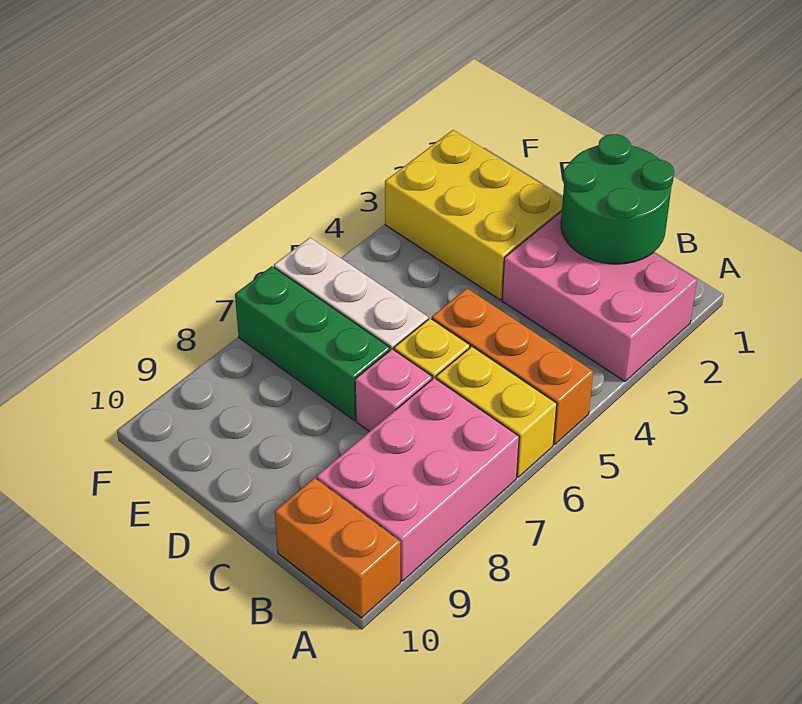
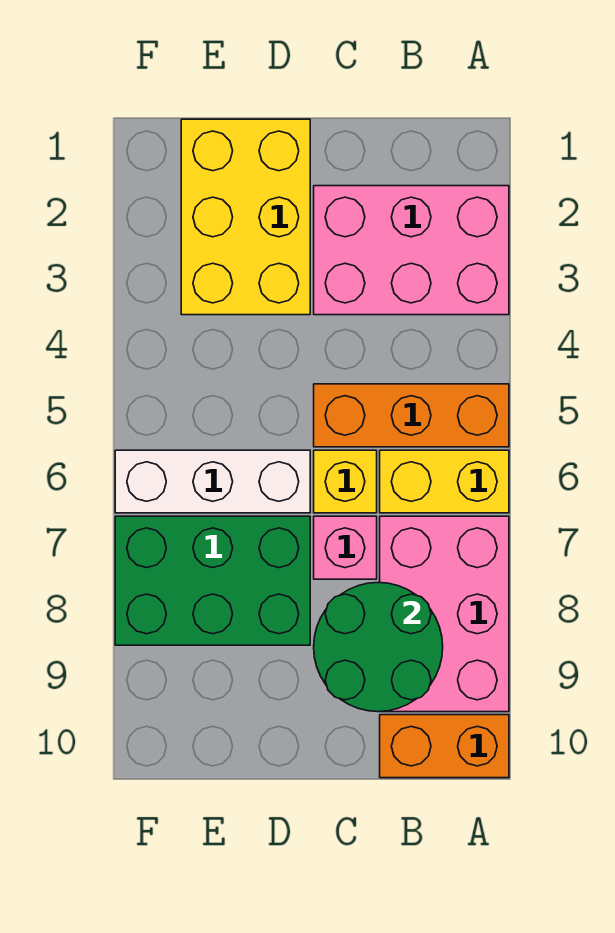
green 2x2 round brick [561,134,674,264] -> green 2x2 round brick moved to [314,583,443,712]
yellow 2x3 brick [385,130,563,300] -> yellow 2x3 brick turned to [181,119,310,315]
green 1x3 brick [235,266,390,420] -> green 2x3 brick [115,516,310,645]

